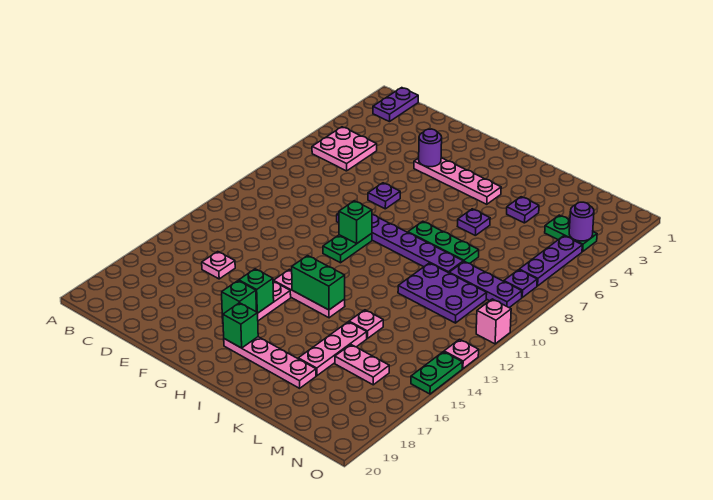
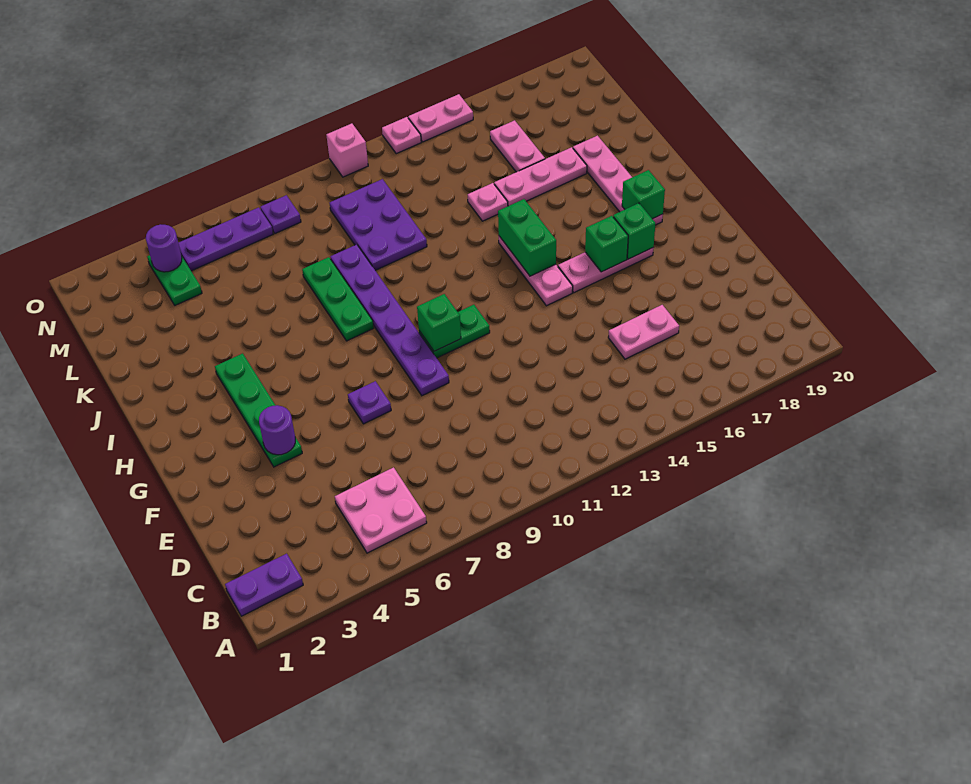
pink 1x1 plate [202,252,235,279] -> pink 1x2 plate [608,305,679,359]
pink 1x4 plate [414,158,501,204] -> green 1x4 plate [215,353,302,467]
purple 1x1 plate [457,209,490,235] -> none
purple 1x1 plate [507,197,539,223] -> none
purple 1x3 plate [449,261,522,308] -> none
green 1x2 plate [411,352,462,394] -> pink 1x2 plate [408,94,473,142]

